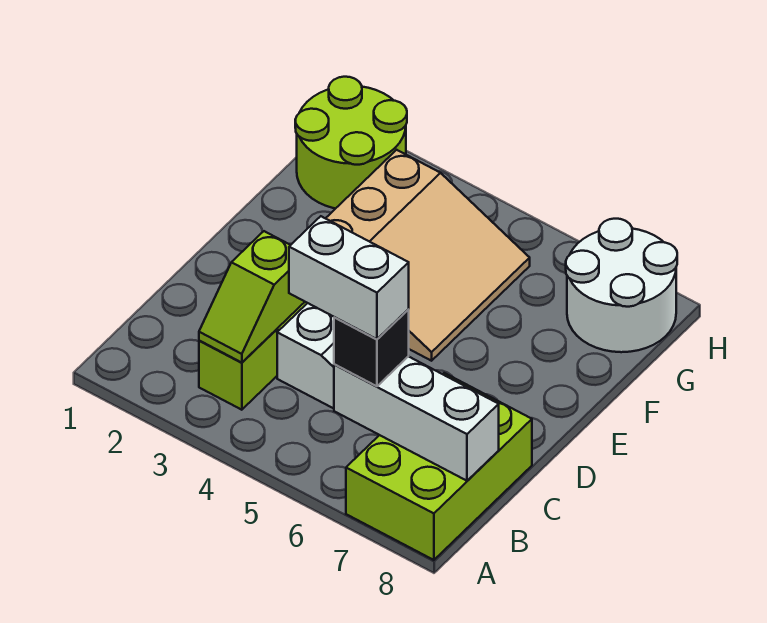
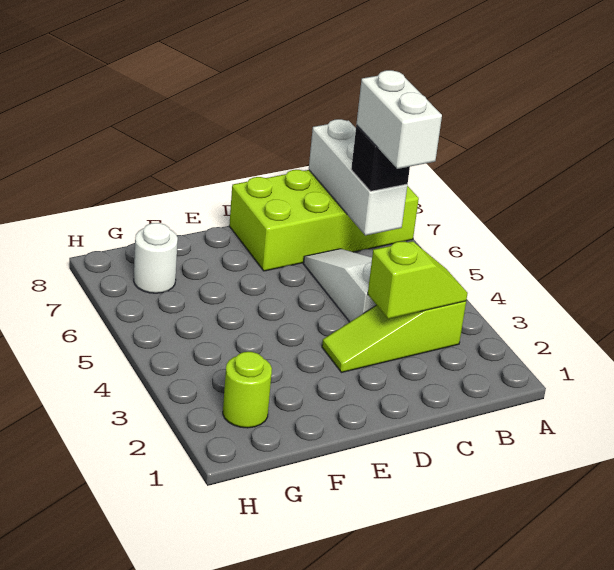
lime 2x3 brick [346,373,532,560] -> lime 2x4 brick [229,170,419,271]
tan 3x3 slope [326,150,530,361] -> none
lime 2x2 round brick [295,77,407,209] -> lime 1x1 round brick [223,352,272,428]
white 2x2 round brick [566,219,677,352] -> white 1x1 round brick [134,223,178,293]

